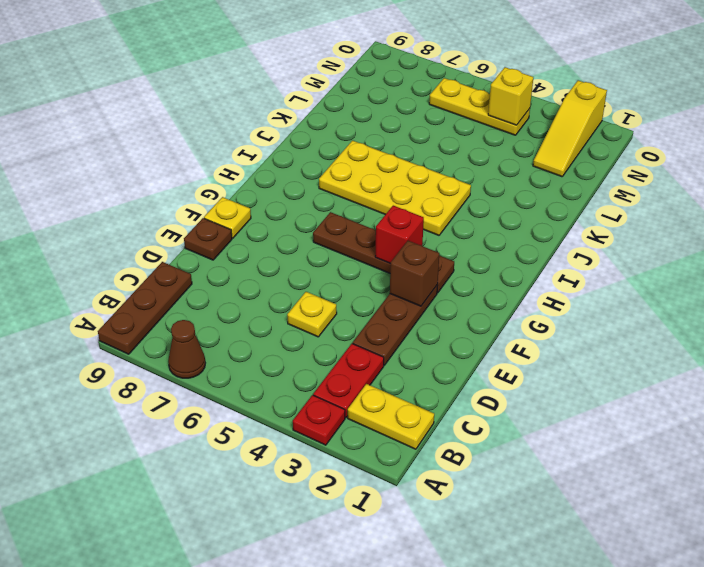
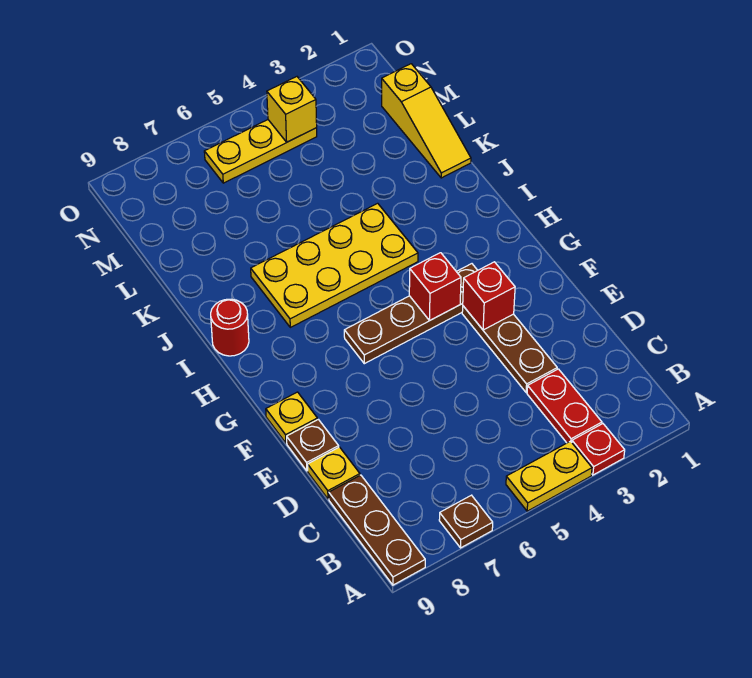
brown 1x1 cone [168,320,205,378] -> brown 1x1 plate [439,495,493,548]
yellow 1x2 plate [348,384,434,449] -> yellow 1x2 plate moved to [506,441,592,511]
yellow 1x1 plate [287,292,337,337] -> yellow 1x1 plate moved to [308,447,360,499]
brown 1x1 brick [390,241,439,306] -> red 1x1 brick [463,262,515,330]
none -> red 1x1 round brick [211,299,249,356]
yellow 1x3 slope [533,80,607,177] -> yellow 1x3 slope moved to [382,64,471,178]

